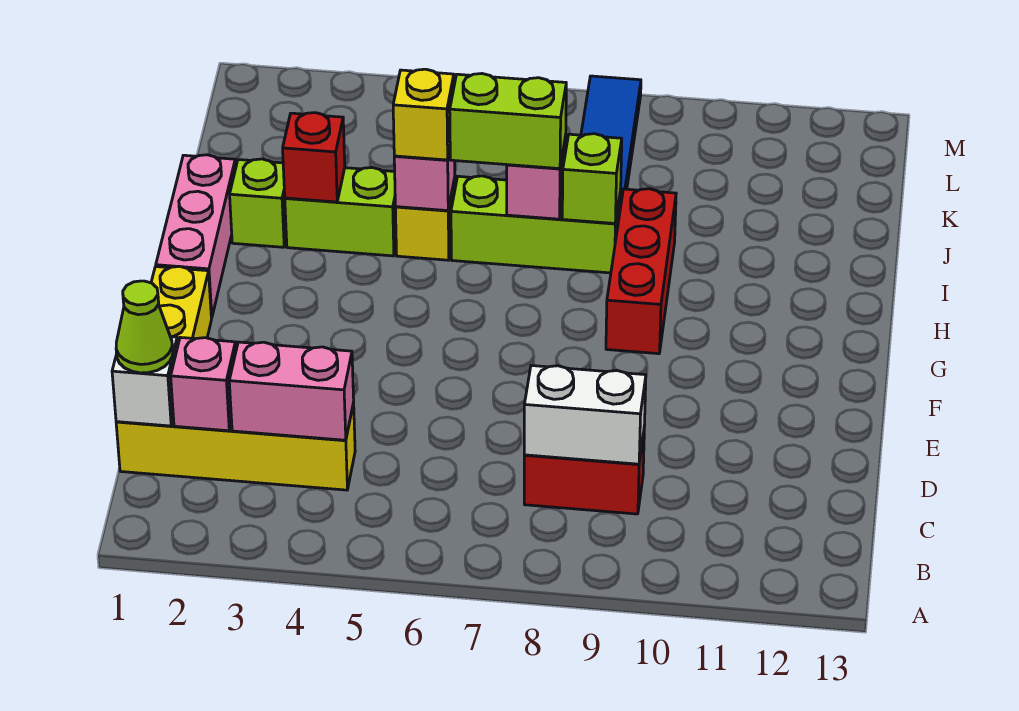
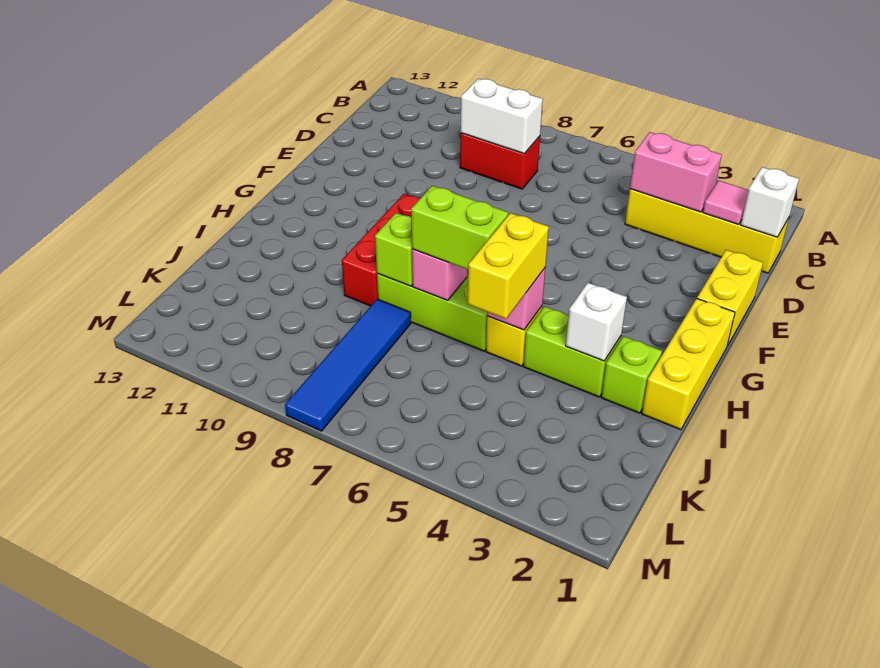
lime 1x1 cone [116,281,173,373] -> none
pink 1x1 brick [171,337,236,431] -> pink 1x1 tile [703,180,748,225]
pink 1x3 brick [156,155,236,318] -> yellow 1x3 brick [642,299,735,430]
red 1x1 brick [283,113,345,202] -> white 1x1 brick [566,283,627,361]
yellow 1x1 brick [393,69,454,160] -> yellow 1x2 brick [468,213,549,319]

